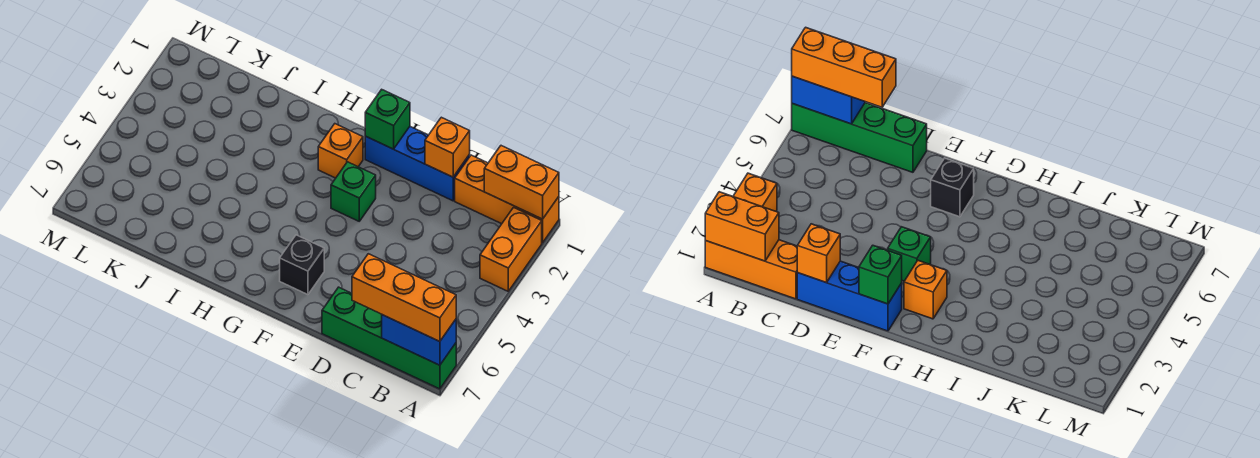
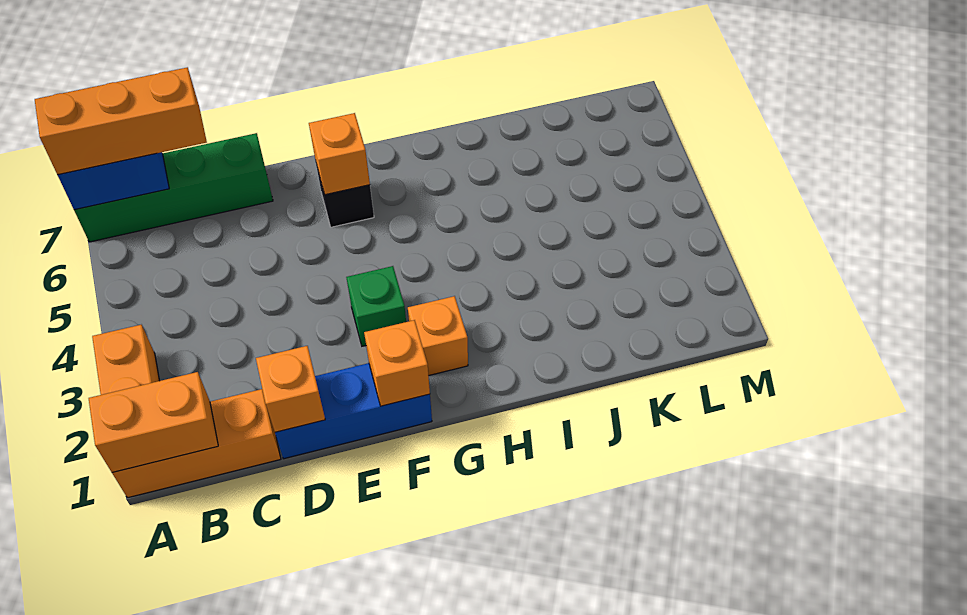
green 1x1 brick [365,89,410,149] -> orange 1x1 brick [364,320,430,406]
none -> orange 1x1 brick [309,113,370,195]

